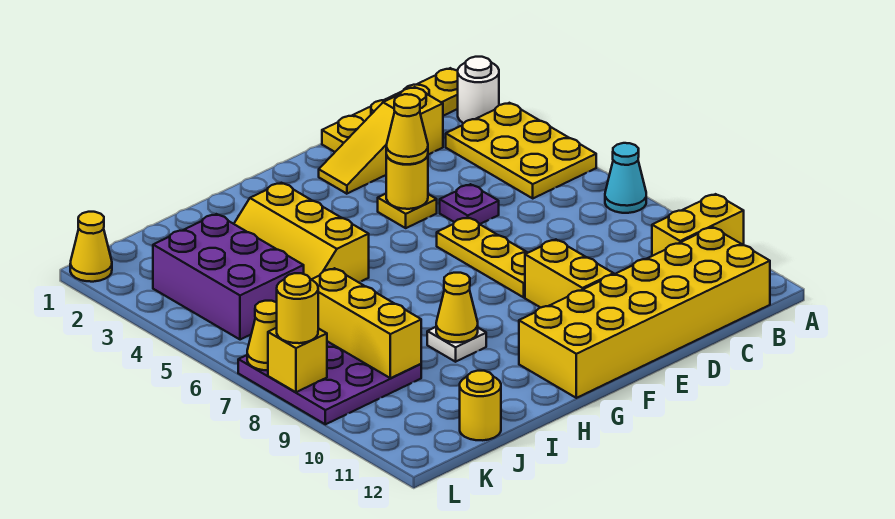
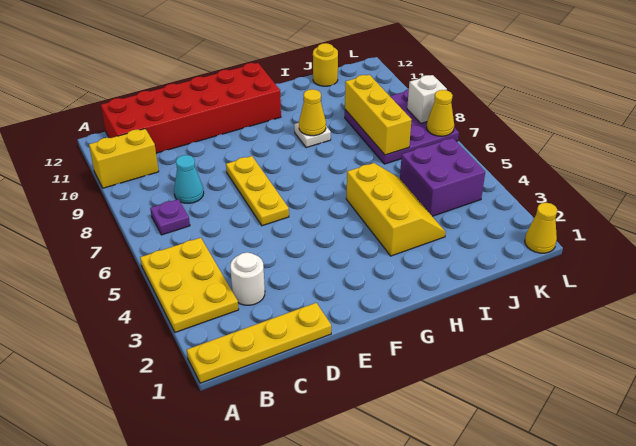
white 1x1 round brick [458,57,499,123] -> white 1x1 round brick moved to [230,252,265,305]
cyan 1x1 cone [605,143,646,213] -> cyan 1x1 cone moved to [174,155,204,203]
yellow 2x6 brick [519,227,770,398] -> red 2x6 brick [101,63,281,153]
yellow 1x3 slope [319,87,443,194] -> none
purple 1x1 plate [440,184,499,224] -> purple 1x1 plate moved to [150,199,190,235]
yellow 1x1 plate [378,194,437,228] -> none
yellow 1x1 round brick [386,155,428,209] -> none
yellow 1x1 cone [386,94,428,164] -> none
yellow 1x2 brick [525,240,614,308] -> none
purple 2x3 brick [153,214,304,340] -> purple 2x2 brick [400,138,485,216]
yellow 1x1 brick [268,328,327,392] -> white 1x1 brick [407,75,447,123]
yellow 1x1 round brick [277,273,318,343] -> none

